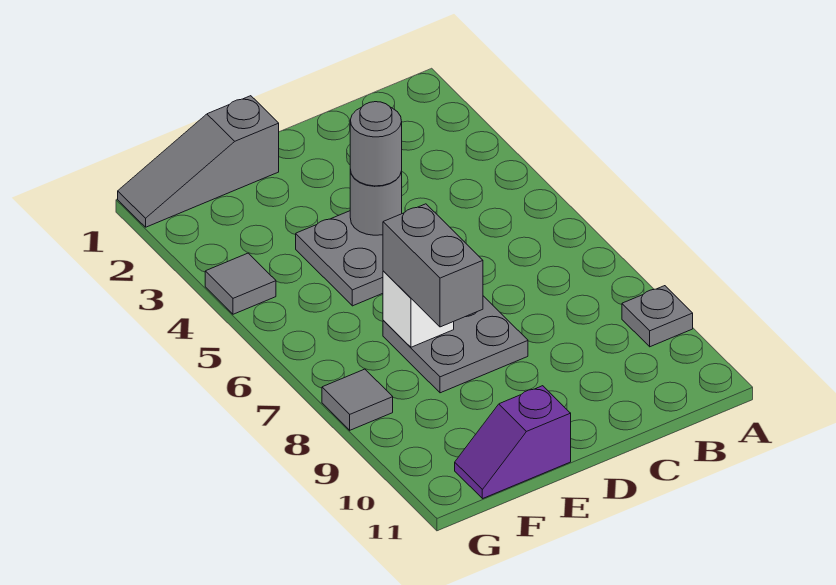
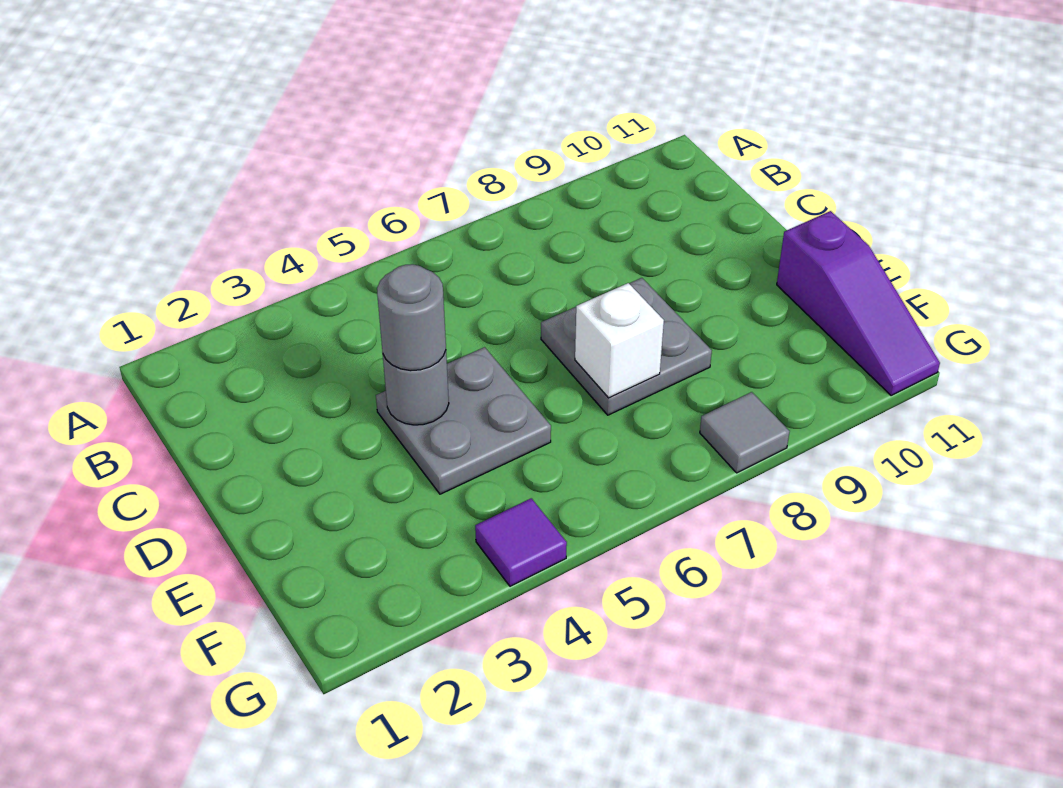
grey 1x1 plate [622,286,693,347] -> none
grey 1x3 slope [118,96,279,227] -> none
grey 1x2 brick [383,204,483,327] -> none
purple 1x2 slope [455,386,571,499] -> purple 1x3 slope [777,211,940,395]
grey 1x1 tile [205,253,276,314] -> purple 1x1 tile [475,498,567,586]

